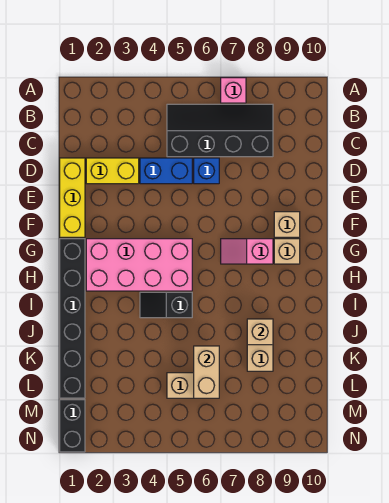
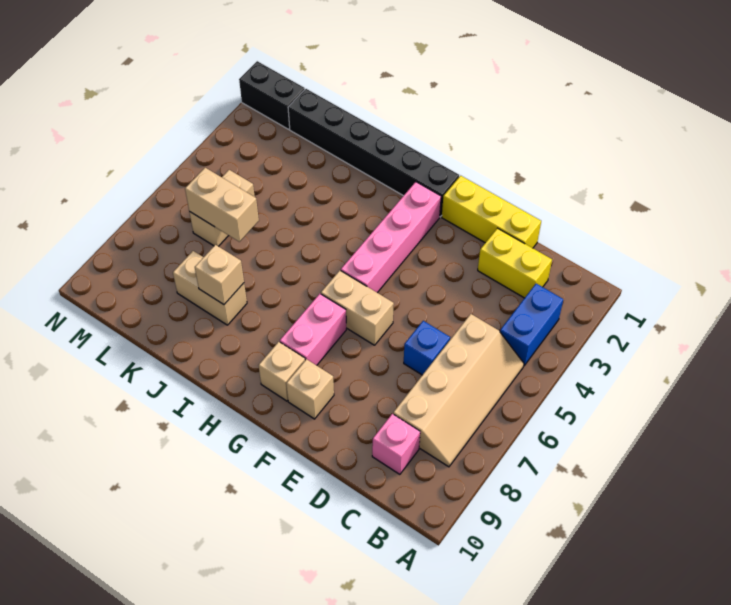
pink 1x1 brick [221,78,246,103] -> pink 1x1 brick moved to [372,414,420,474]
black 2x4 slope [167,104,273,157] -> tan 2x4 slope [393,314,524,467]
yellow 1x2 brick [86,158,139,184] -> yellow 1x2 brick turned to [478,228,552,298]
blue 1x2 brick [140,158,192,184] -> blue 1x2 brick moved to [500,284,563,366]
none -> tan 1x2 brick [321,270,394,345]
pink 2x4 brick [86,239,192,291] -> pink 1x4 brick [341,182,441,293]
pink 1x2 slope [221,239,273,264] -> pink 1x2 brick [280,294,346,365]
black 1x2 slope [140,292,192,318] -> none

